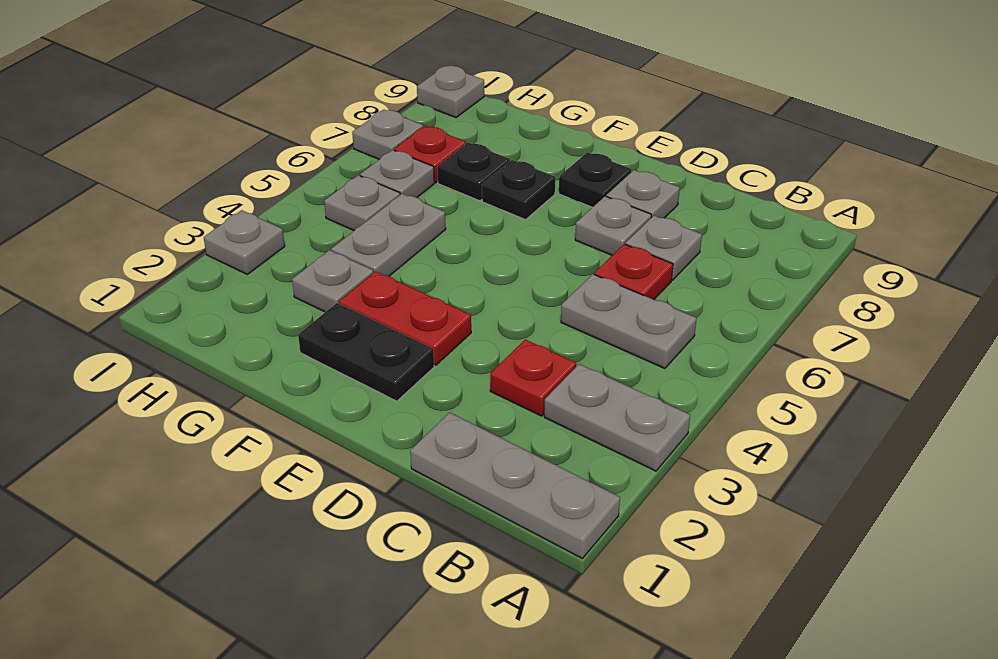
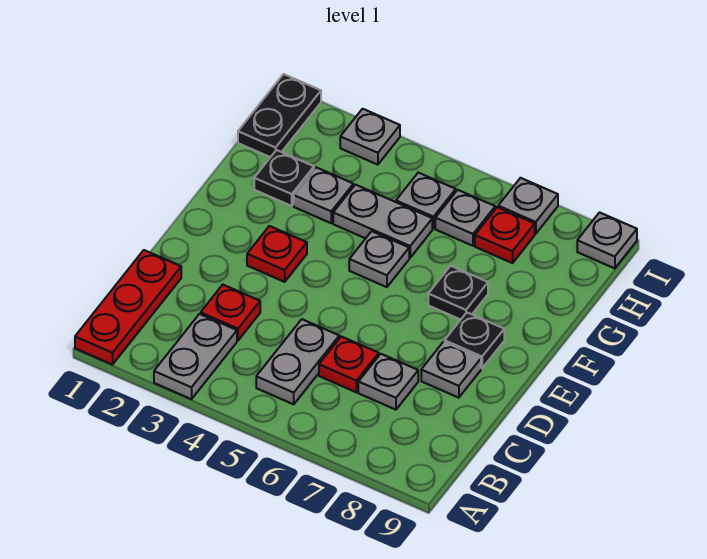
grey 1x3 plate [410,413,620,558] -> red 1x3 plate [75,250,181,365]
grey 1x1 plate [575,196,651,255] -> grey 1x1 plate moved to [349,231,409,287]
black 1x2 plate [298,303,434,401] -> black 1x2 plate moved to [238,74,321,157]
red 1x2 plate [339,271,471,365] -> red 1x1 plate [247,226,307,282]
black 1x1 plate [437,143,510,201] -> black 1x1 plate moved to [254,150,314,206]

